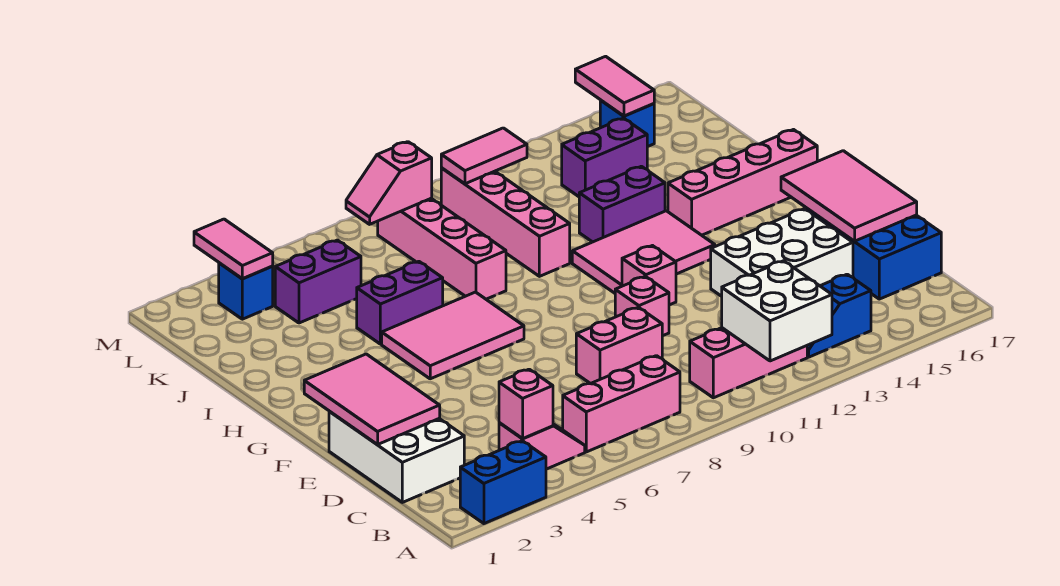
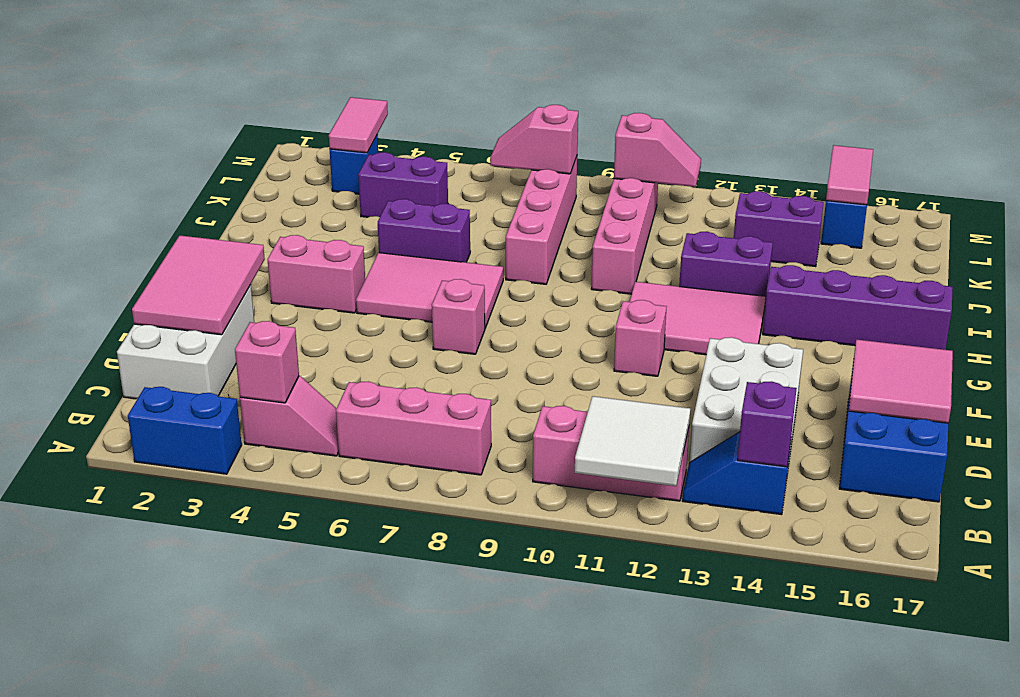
white 2x2 brick [722,261,832,361] -> white 2x2 tile [575,396,690,486]
none -> purple 1x1 brick [738,381,797,467]
pink 1x2 brick [576,307,662,384] -> pink 1x2 brick moved to [267,235,365,313]
white 2x3 brick [711,209,853,296] -> white 2x3 brick turned to [689,337,803,473]
pink 2x3 tile [781,151,917,241] -> pink 2x2 tile [849,340,953,423]
pink 1x1 brick [615,276,669,336] -> pink 1x1 brick moved to [432,279,485,354]
pink 1x4 brick [668,130,817,235] -> purple 1x4 brick [763,265,953,350]
pink 1x2 tile [441,128,527,184] -> pink 1x2 slope [614,113,701,187]

